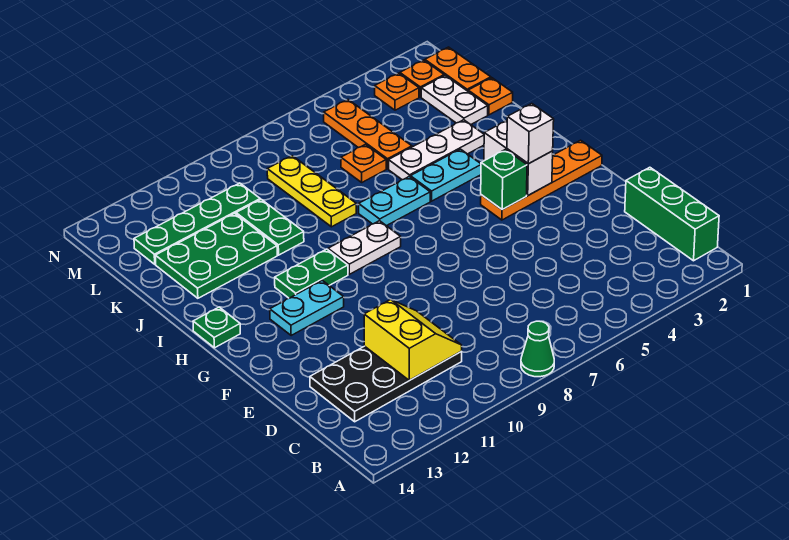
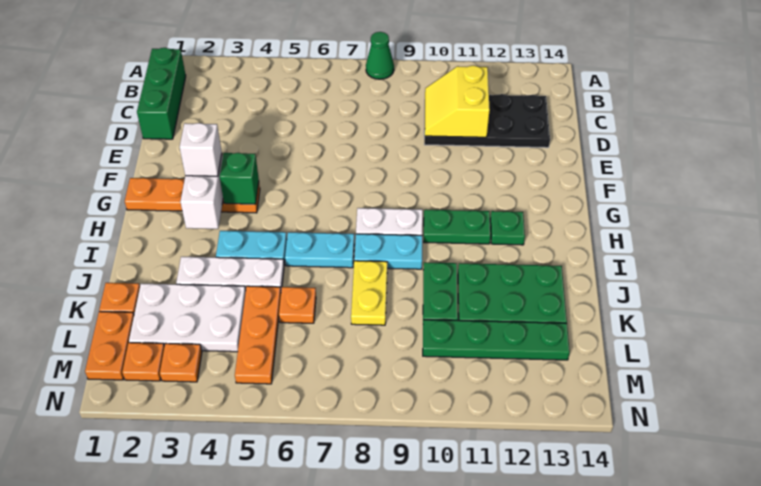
cyan 1x2 plate [270,280,344,335] -> cyan 1x2 plate moved to [354,234,422,269]
green 1x1 plate [193,307,240,348] -> green 1x1 plate moved to [490,211,525,245]
yellow 1x3 plate [267,156,356,227] -> yellow 1x2 plate [351,261,387,325]
white 1x2 plate [421,75,488,125] -> white 2x3 plate [129,284,246,352]

